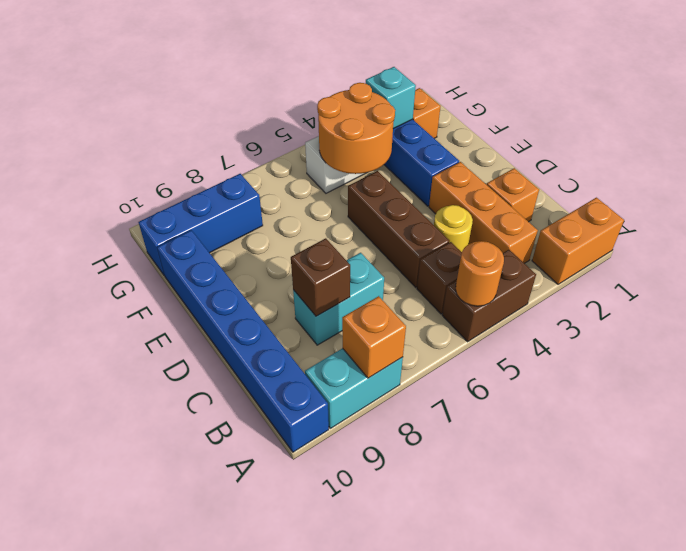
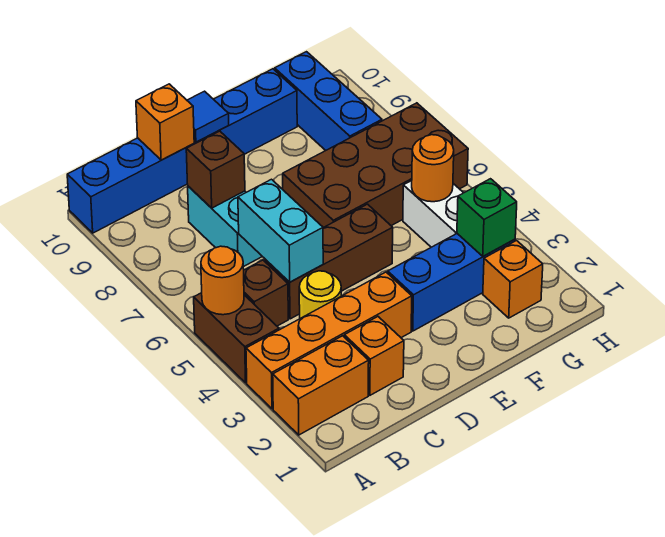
orange 1x2 brick [532,198,624,284] -> orange 1x2 brick turned to [273,336,369,435]
cyan 1x2 brick [305,348,403,428] -> cyan 1x2 brick moved to [238,179,323,282]
orange 1x1 brick [342,296,406,378] -> orange 1x1 brick moved to [136,84,194,160]
orange 1x3 brick [429,162,538,263] -> orange 1x4 brick [246,272,412,409]
none -> blue 1x1 tile [187,91,229,142]
none -> brown 2x4 brick [283,103,468,228]
orange 2x2 round brick [317,83,395,174] -> orange 1x1 round brick [412,135,454,202]
cyan 1x1 brick [366,67,416,129] -> green 1x1 brick [457,179,517,256]

